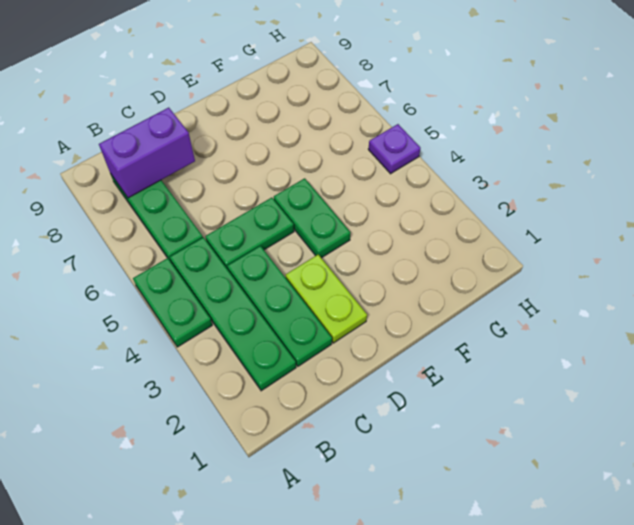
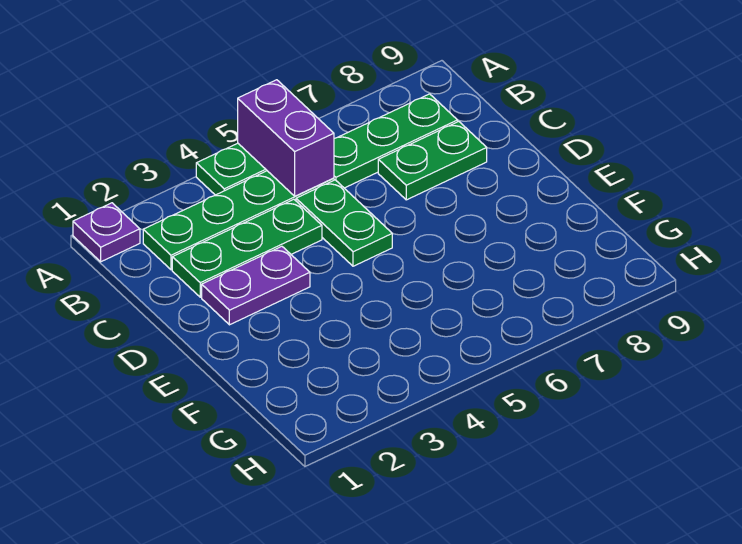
purple 1x2 brick [99,108,195,198] -> purple 1x2 brick moved to [238,80,334,196]
lime 1x2 plate [286,255,367,343] -> purple 1x2 plate [202,246,310,325]
green 1x2 plate [274,178,350,258] -> green 1x2 plate moved to [378,121,487,200]
purple 1x1 plate [368,124,421,174] -> purple 1x1 plate moved to [73,203,140,262]

